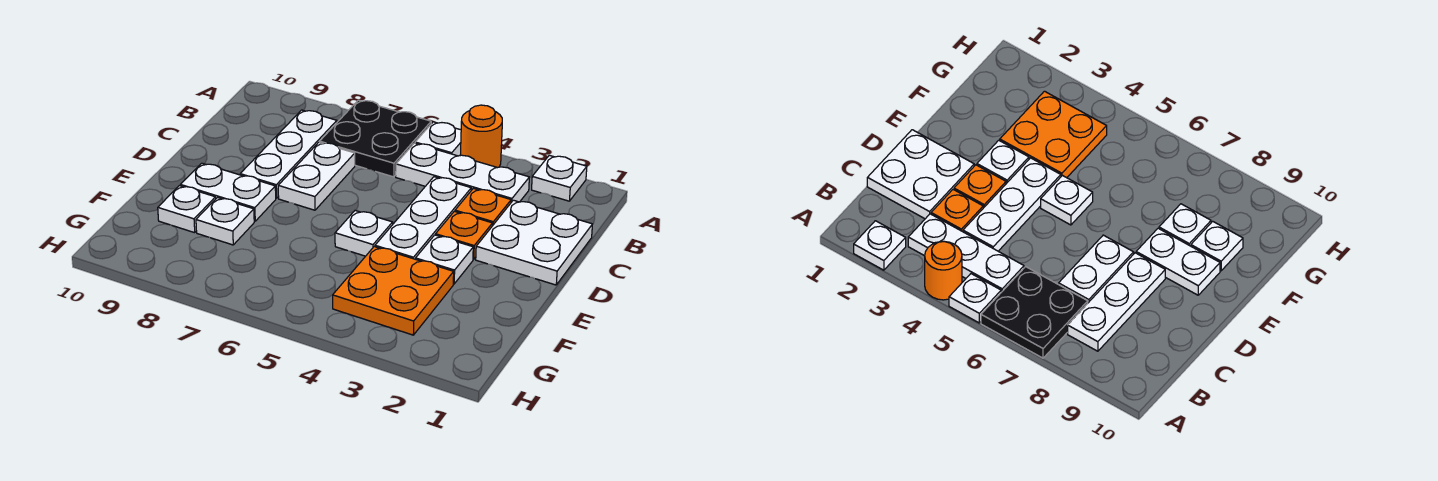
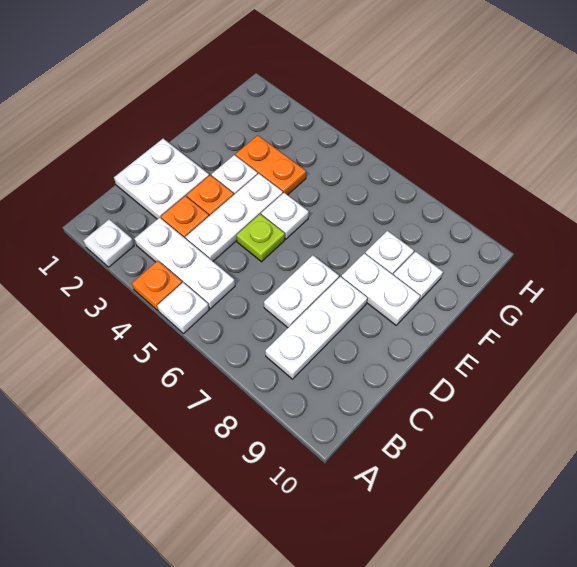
orange 1x1 round brick [460,105,502,168] -> orange 1x1 plate [132,261,182,311]
black 2x2 plate [320,100,431,177] -> none
none -> lime 1x1 plate [236,214,285,262]
orange 2x2 plate [333,247,454,335] -> orange 1x2 plate [235,135,306,195]

